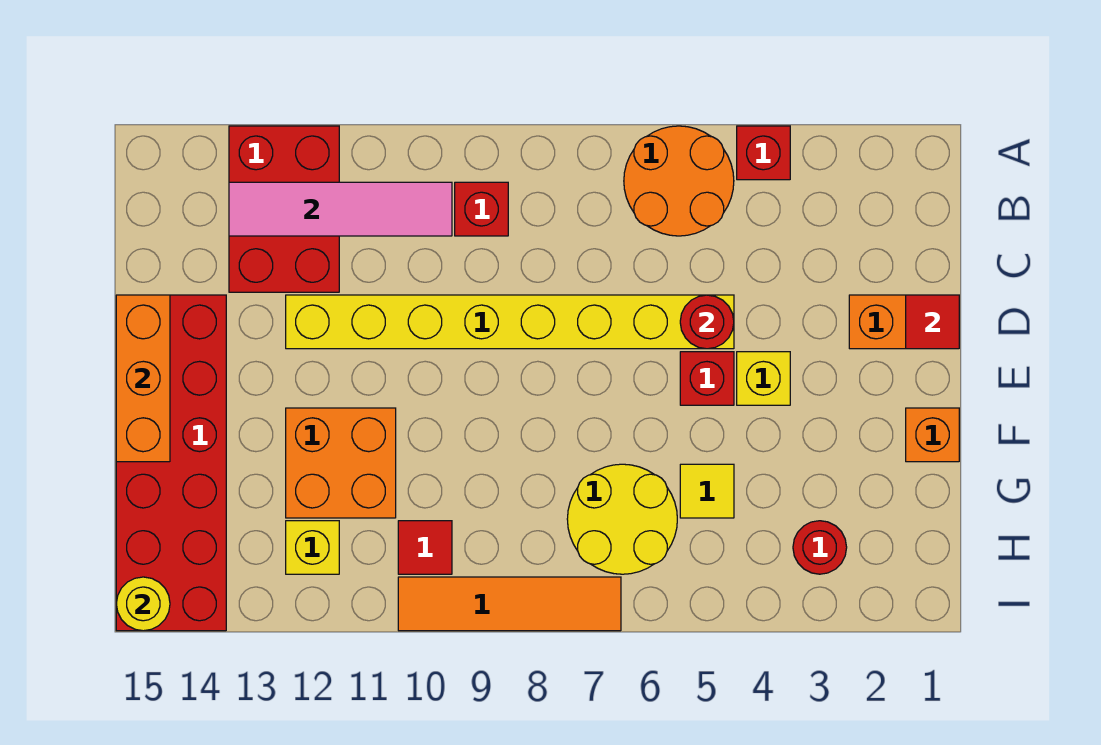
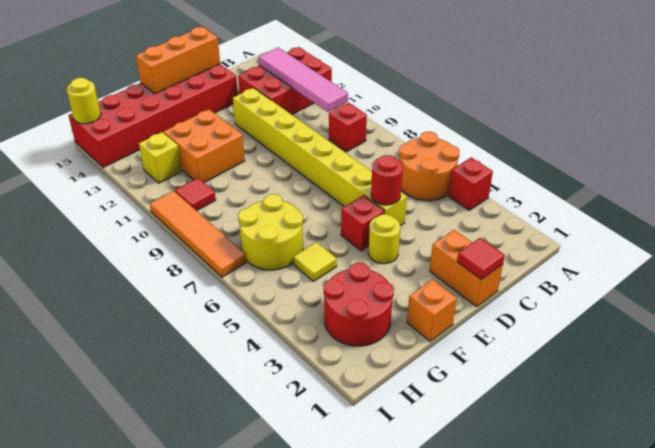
yellow 1x1 brick [737,352,790,405] -> yellow 1x1 round brick [368,214,400,264]
red 1x1 round brick [793,521,847,574] -> red 2x2 round brick [324,263,394,346]

